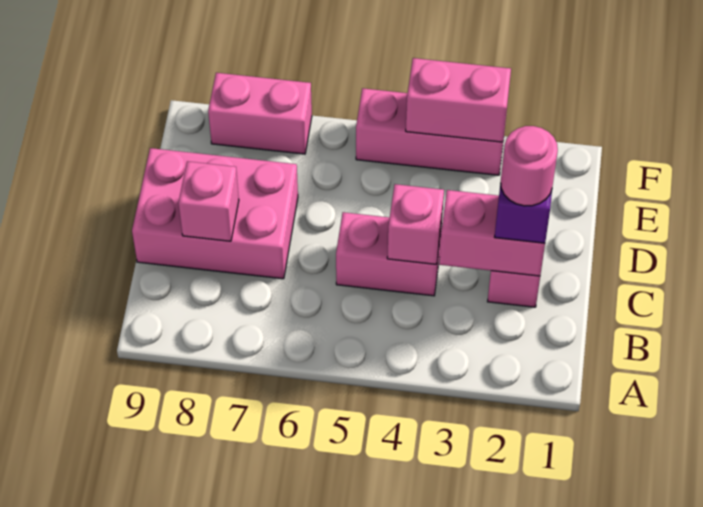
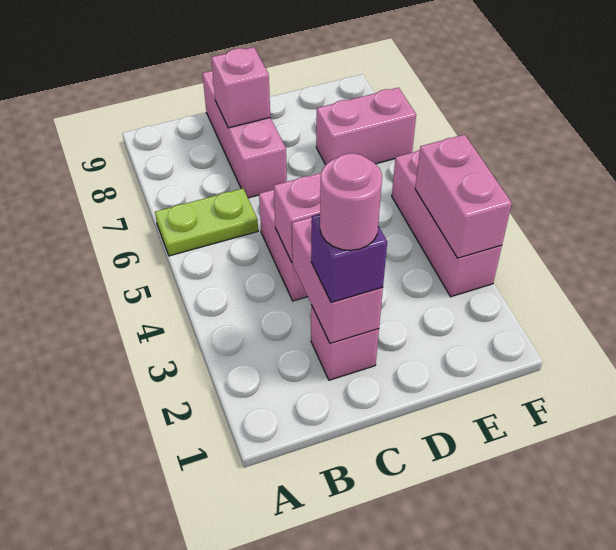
none -> lime 1x2 plate [155,188,258,256]
pink 2x3 brick [132,148,298,279] -> pink 1x3 brick [202,71,287,198]
pink 1x2 brick [208,73,312,154] -> pink 1x2 brick turned to [316,88,416,165]

